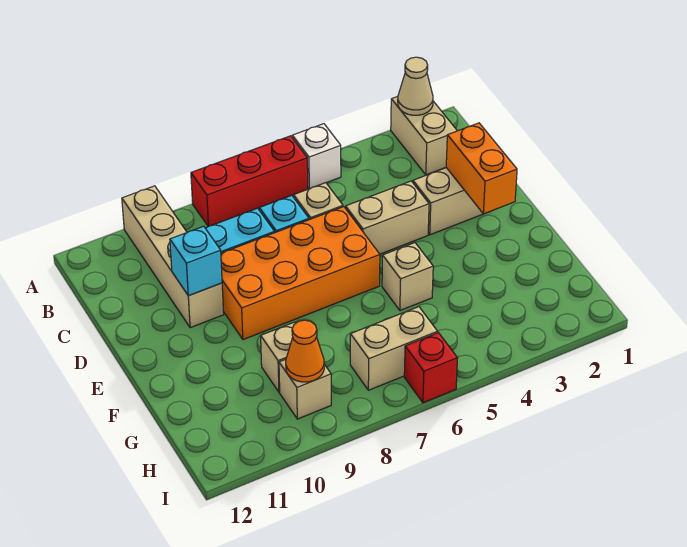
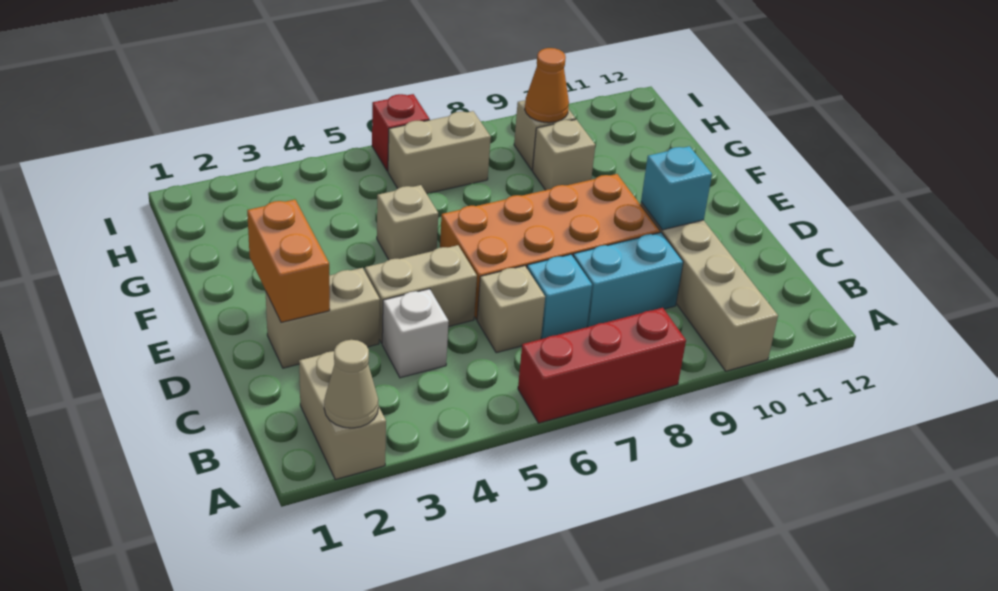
white 1x1 brick [292,124,341,189] -> white 1x1 brick moved to [382,289,449,378]

